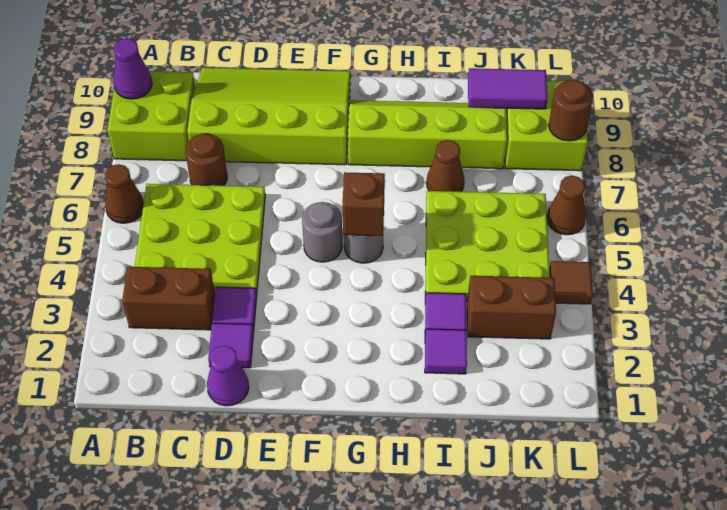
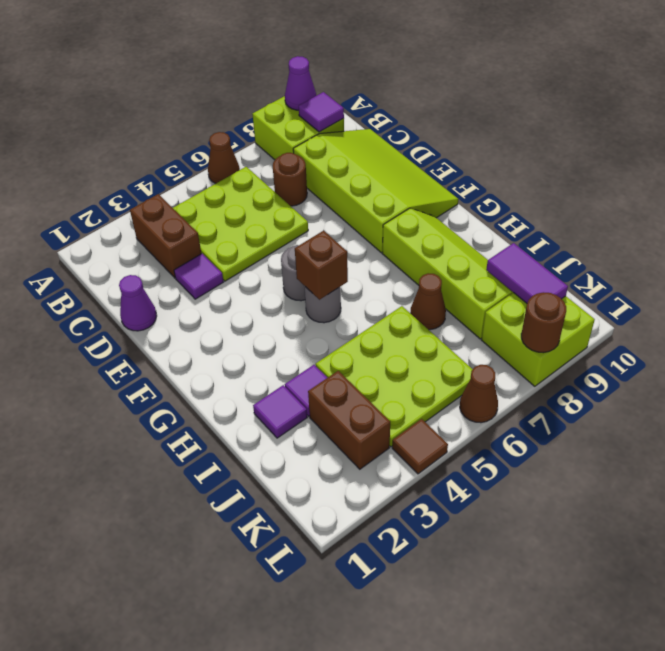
purple 1x1 tile [208,323,254,368] -> purple 1x1 tile moved to [299,92,344,132]

